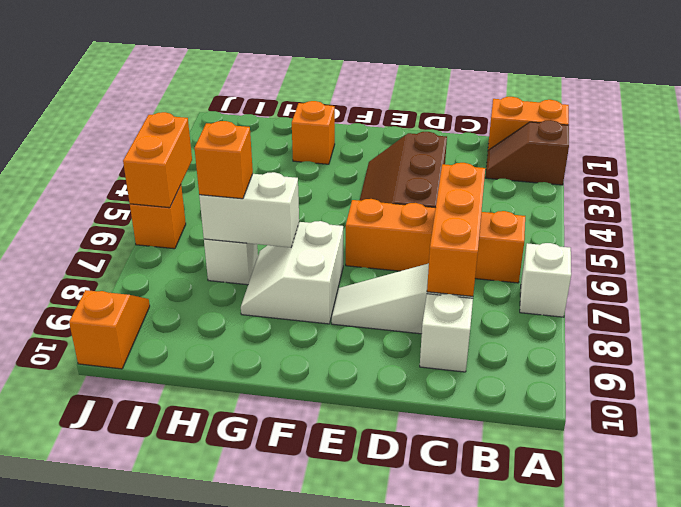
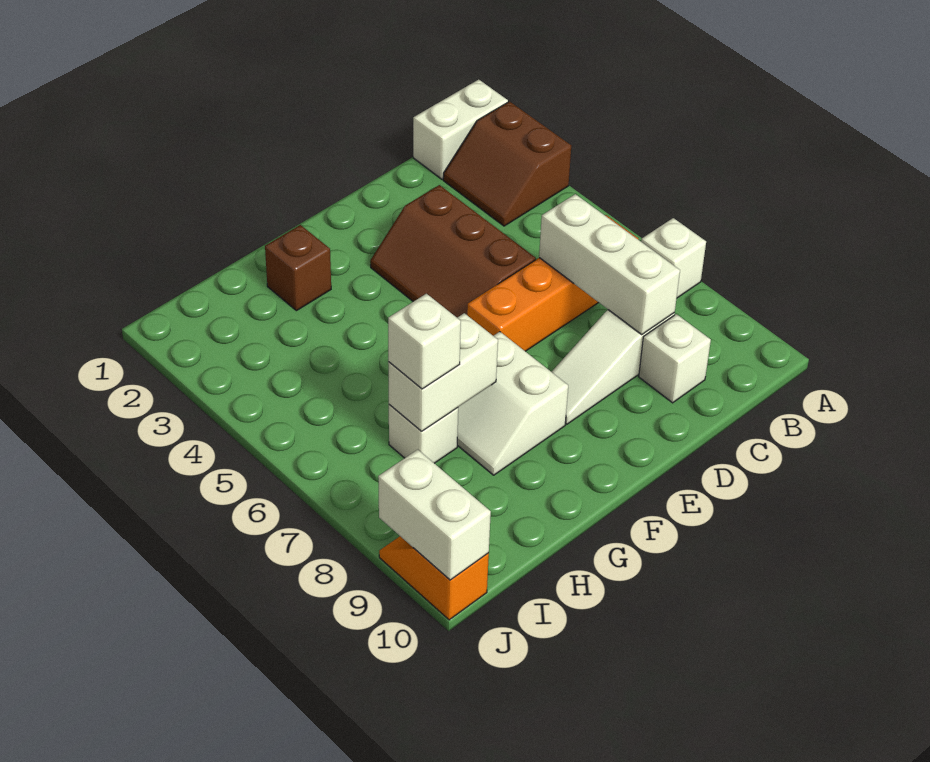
orange 1x2 brick [488,97,569,150] -> white 1x2 brick [413,80,508,179]
brown 1x2 slope [485,120,569,185] -> brown 2x2 slope [443,101,571,226]
orange 1x3 brick [427,163,485,296] -> white 1x3 brick [539,194,680,334]
orange 1x1 brick [292,101,335,164] -> brown 1x1 brick [265,225,331,311]
orange 1x1 brick [195,121,253,199] -> white 1x1 brick [388,294,461,389]
orange 1x2 brick [123,112,192,208] -> none
orange 1x1 brick [130,185,186,249] -> none
none -> white 1x2 brick [378,450,491,580]

